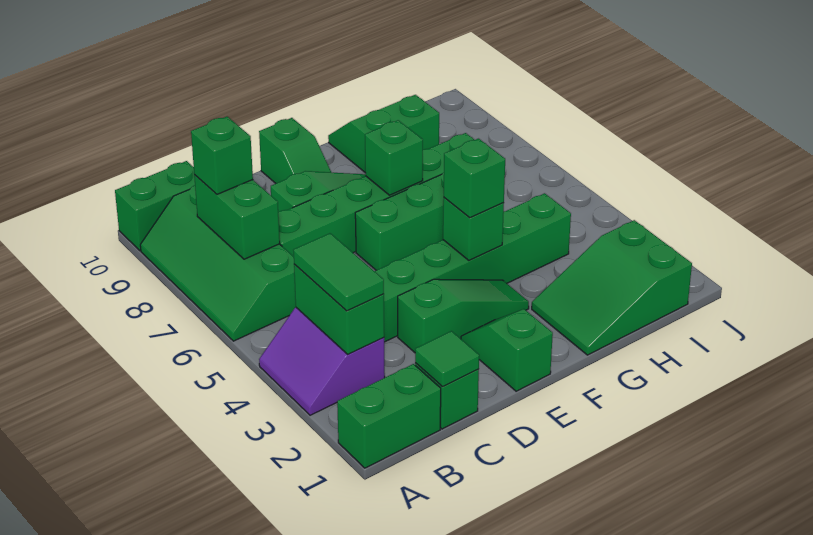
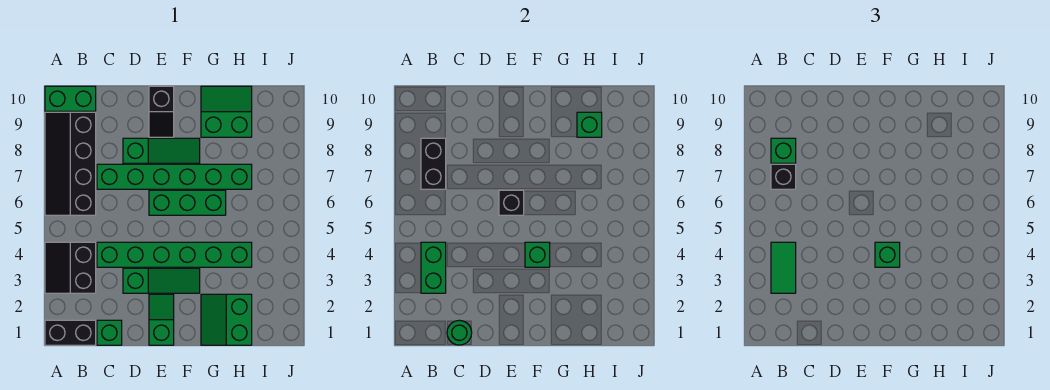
green 1x2 brick [337,364,441,468] -> black 1x2 brick [45,320,96,345]
purple 2x2 slope [259,308,385,415] -> black 2x2 slope [45,242,96,293]
green 2x4 slope [140,185,296,341] -> black 2x4 slope [45,112,96,215]
green 1x2 brick [194,175,280,259] -> black 1x2 brick [421,138,446,189]
none -> black 1x1 brick [771,164,796,189]
green 1x1 tile [415,331,479,386] -> green 1x1 round brick [447,320,472,345]
none -> black 1x1 brick [499,190,524,215]
green 1x2 slope [259,118,332,183] -> black 1x2 slope [149,86,174,137]
green 1x1 brick [365,120,423,195] -> green 1x1 brick moved to [577,112,602,137]
green 2x3 slope [532,220,692,355] -> green 2x2 slope [201,294,252,345]

